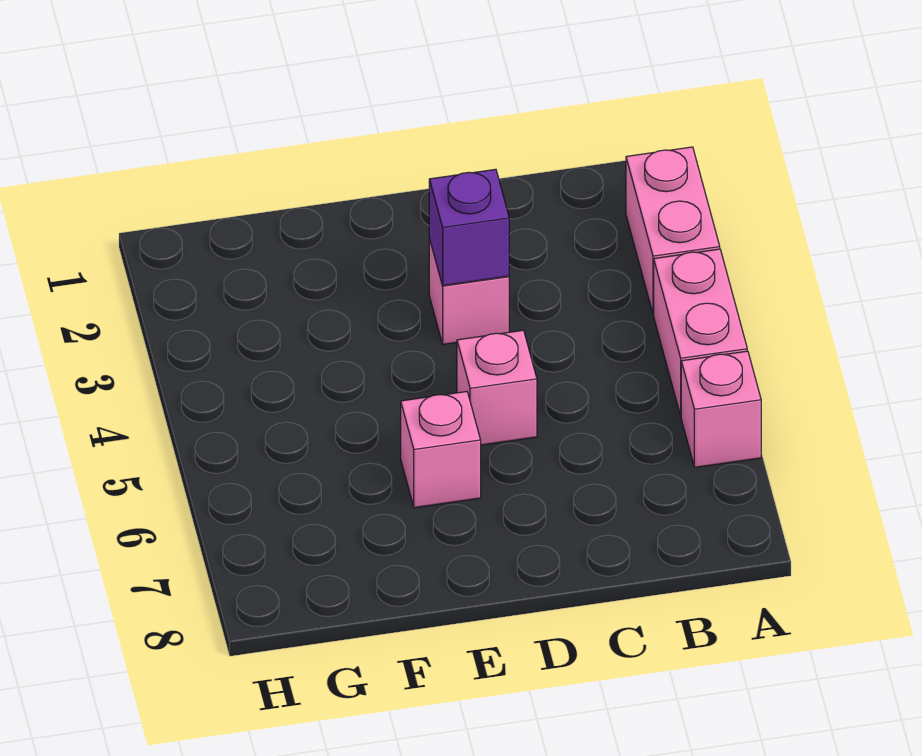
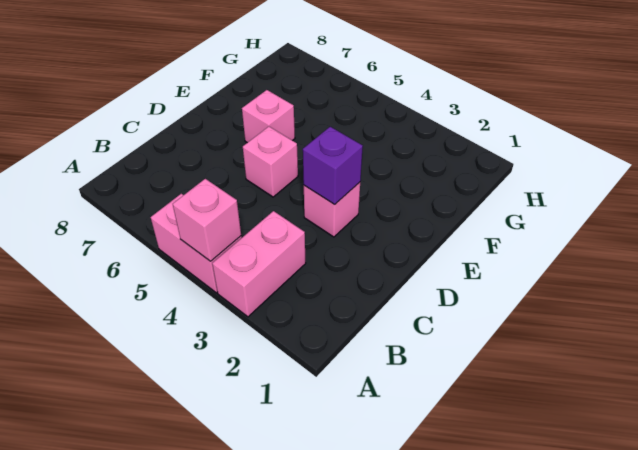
pink 1x2 brick [626,147,720,314] -> pink 1x2 brick turned to [212,211,306,317]
pink 1x1 brick [681,351,761,467] -> pink 1x1 brick moved to [173,179,241,261]

